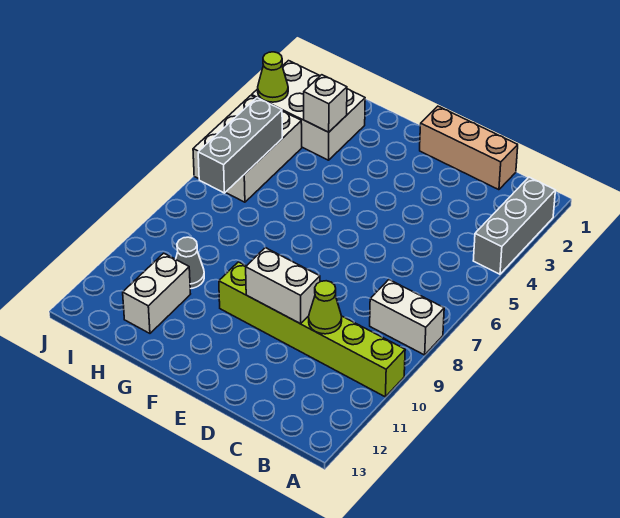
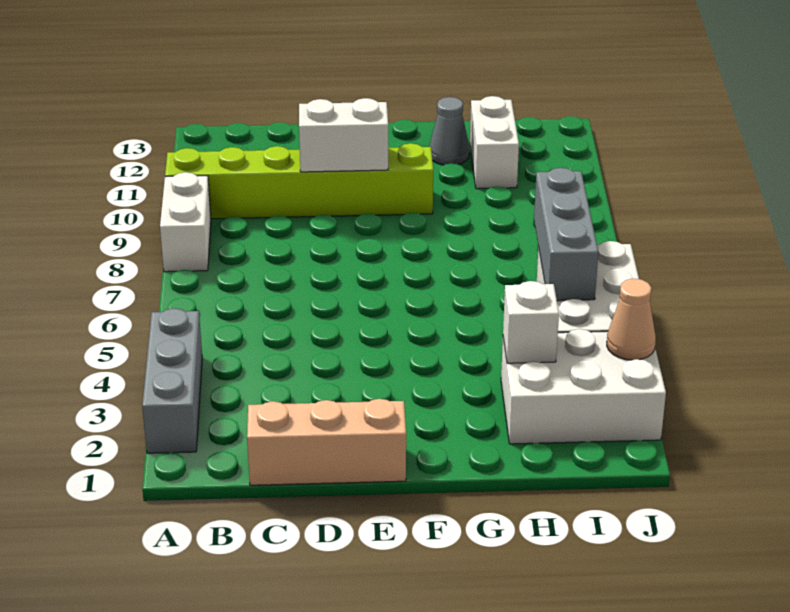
white 1x2 brick [370,280,444,355] -> white 1x2 brick turned to [160,172,211,272]
lime 1x1 cone [309,281,342,334] -> none
grey 1x1 cone [176,237,204,289] -> grey 1x1 cone moved to [429,97,469,165]
lime 1x1 cone [258,52,288,102] -> tan 1x1 cone [607,279,656,360]

